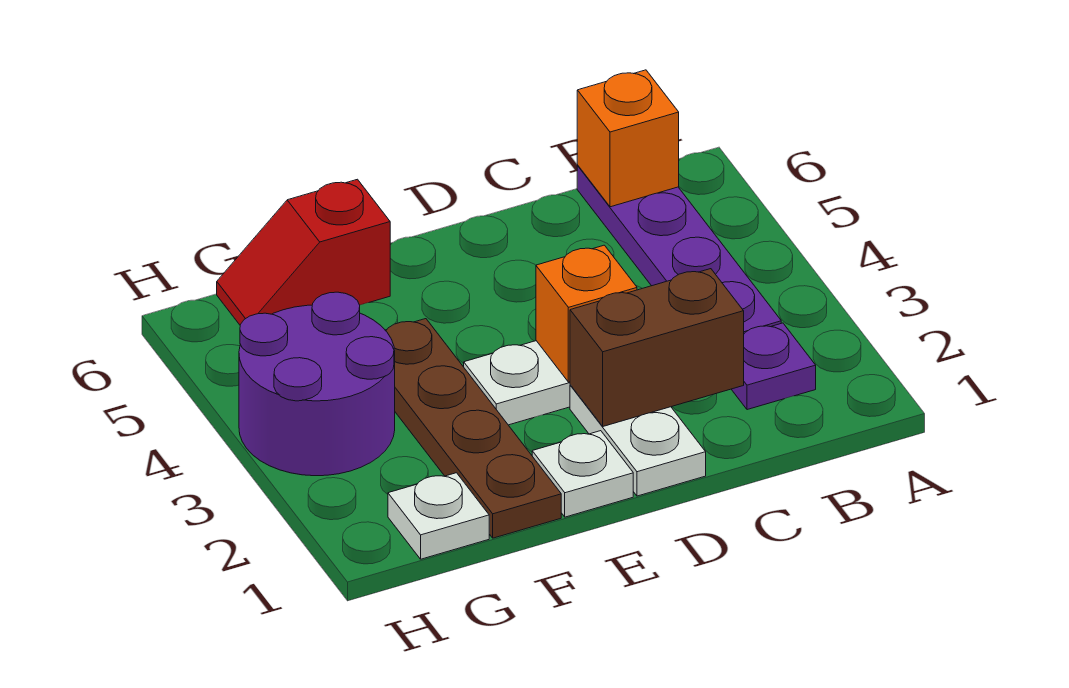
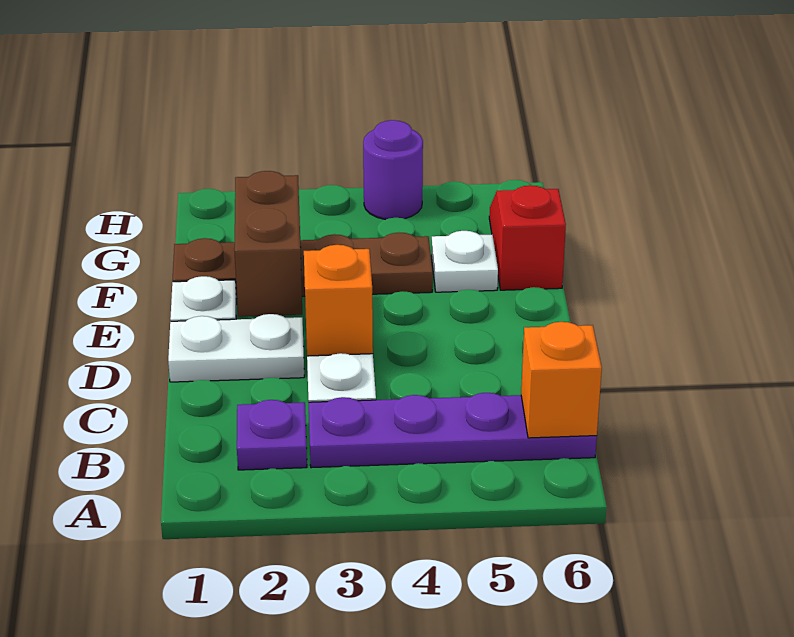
brown 1x2 brick [570,269,744,426] -> brown 1x2 brick moved to [234,171,302,317]
white 1x1 plate [388,473,489,559] -> white 1x1 plate moved to [431,231,498,292]
purple 2x2 round brick [239,292,395,476] -> purple 1x1 round brick [363,120,423,220]

